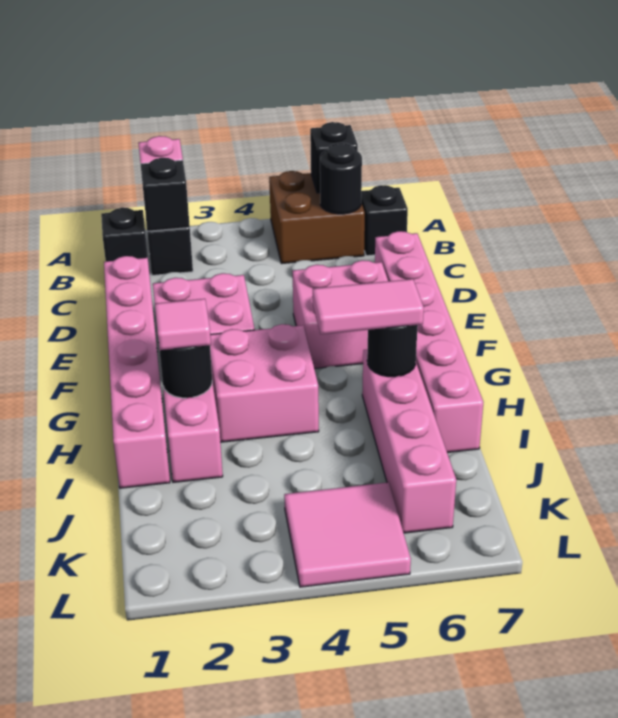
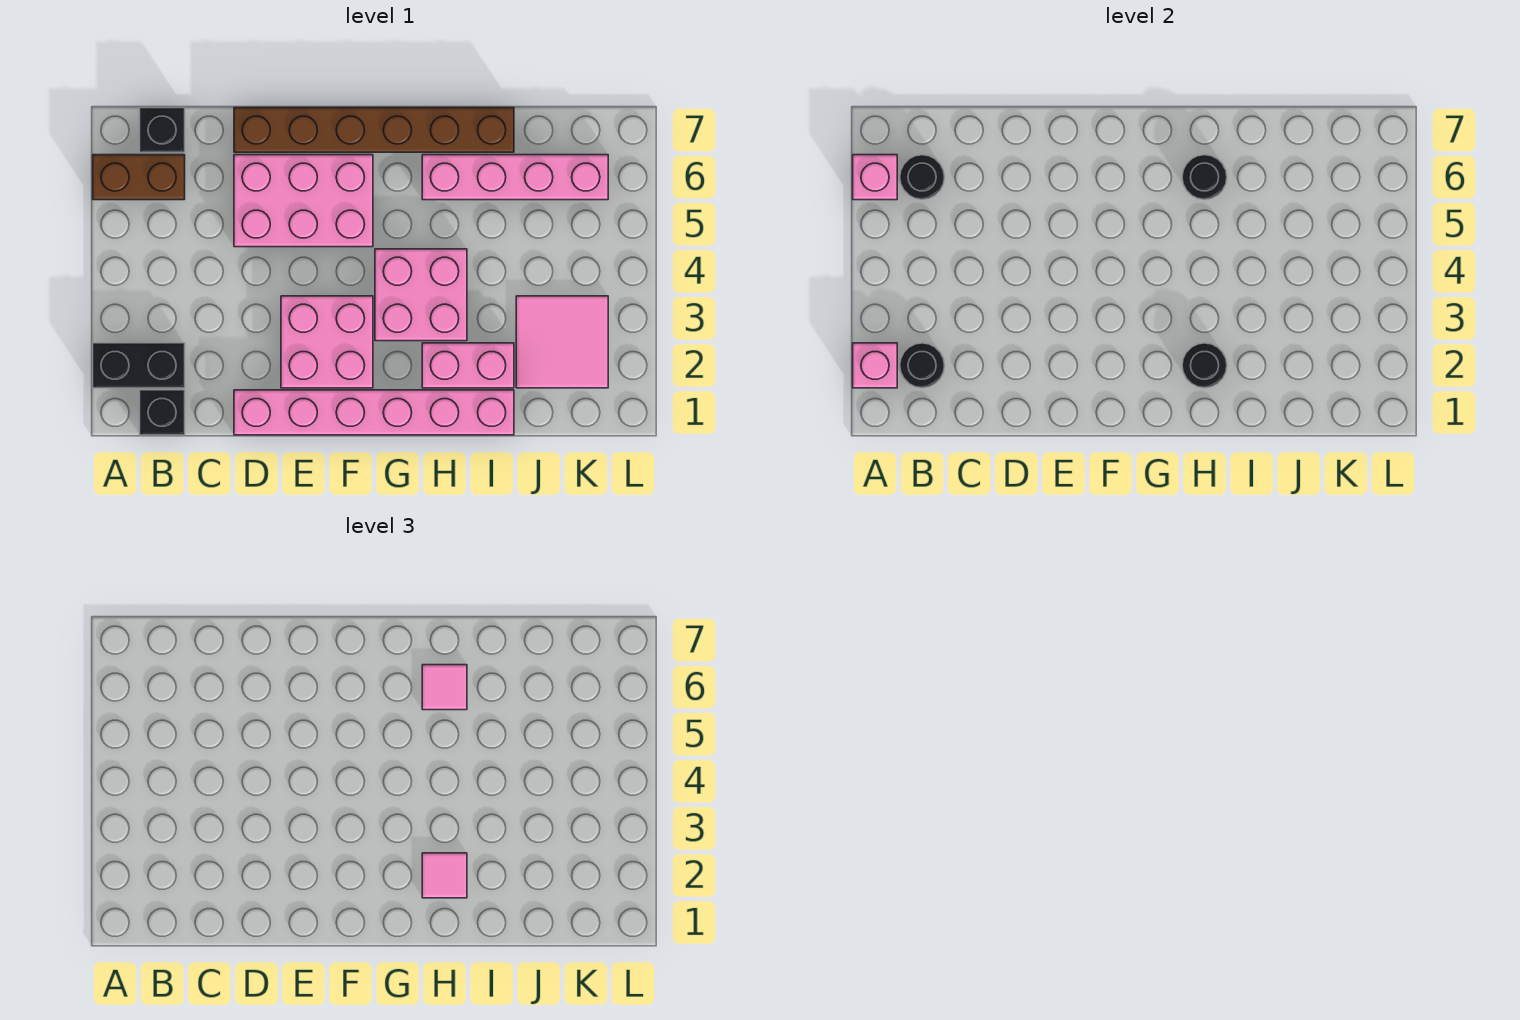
brown 2x2 brick [269,171,365,264] -> brown 1x2 brick [93,155,185,200]
black 1x1 brick [310,122,358,193] -> pink 1x1 brick [853,155,897,200]
black 1x1 brick [141,158,190,231] -> black 1x1 round brick [900,343,945,388]
pink 1x6 brick [375,231,484,453] -> brown 1x6 brick [234,108,514,152]
pink 2x2 brick [292,260,388,369] -> pink 2x3 brick [234,155,373,247]
pink 1x2 tile [313,279,424,334] -> pink 1x1 tile [422,665,467,710]
pink 2x2 tile [284,482,411,587] -> pink 2x2 tile moved to [516,296,608,388]

